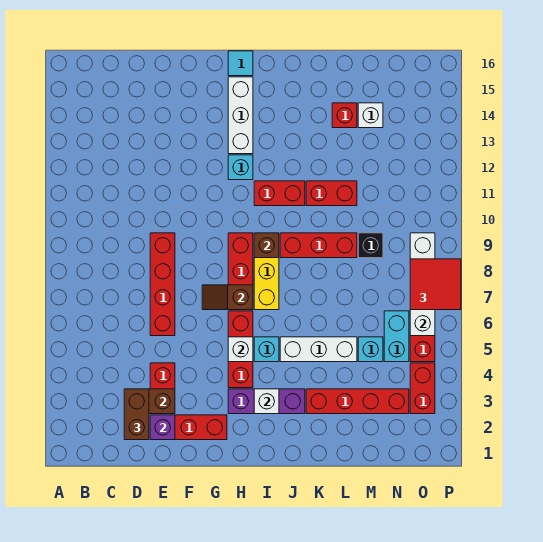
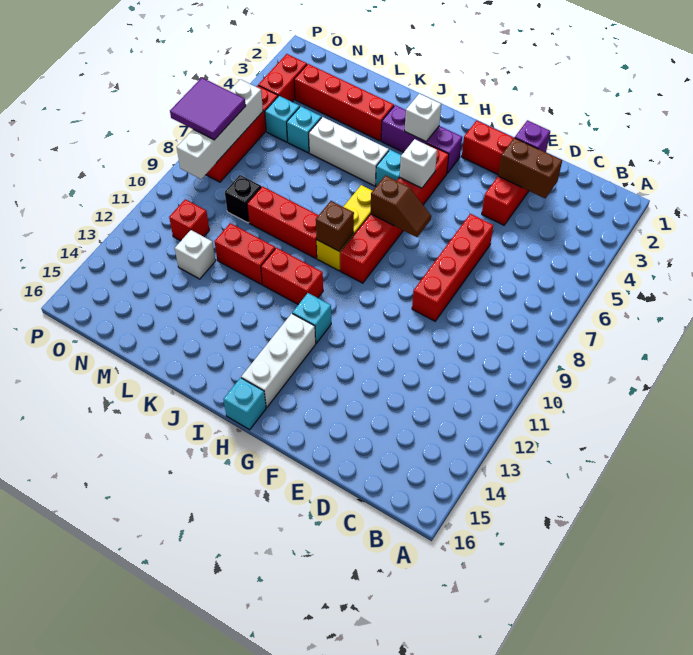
brown 1x2 brick [124,389,149,440] -> none
cyan 1x1 tile [228,51,253,76] -> cyan 1x1 brick [224,378,266,430]
red 1x1 brick [332,103,357,128] -> red 1x1 brick moved to [169,199,209,241]
white 1x1 brick [358,103,383,128] -> white 1x1 brick moved to [175,230,215,279]
cyan 1x2 brick [384,311,409,362] -> cyan 1x1 brick [265,96,300,142]
red 2x2 tile [410,259,461,310] -> purple 2x2 tile [170,78,246,140]

